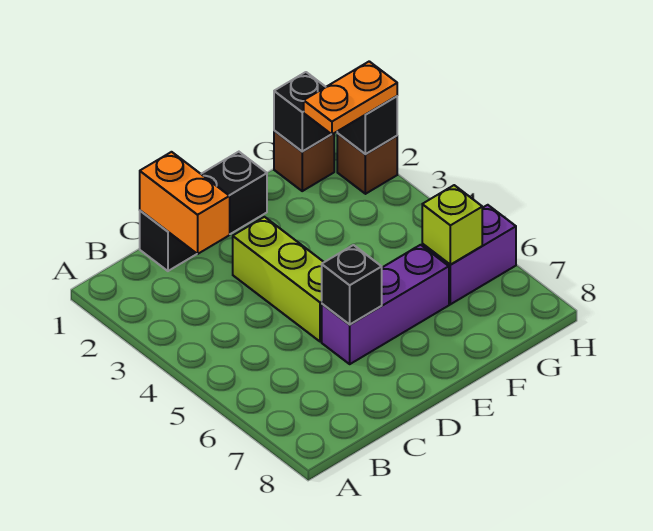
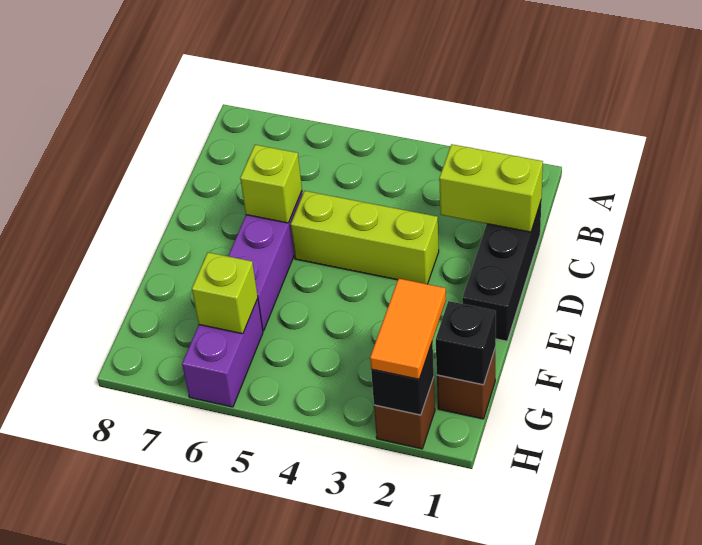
orange 1x2 brick [140,152,230,254] -> lime 1x2 brick [439,144,543,232]
black 1x1 brick [322,245,382,325] -> lime 1x1 brick [240,145,302,223]
orange 1x2 plate [304,61,397,134] -> orange 1x2 tile [370,279,446,379]

